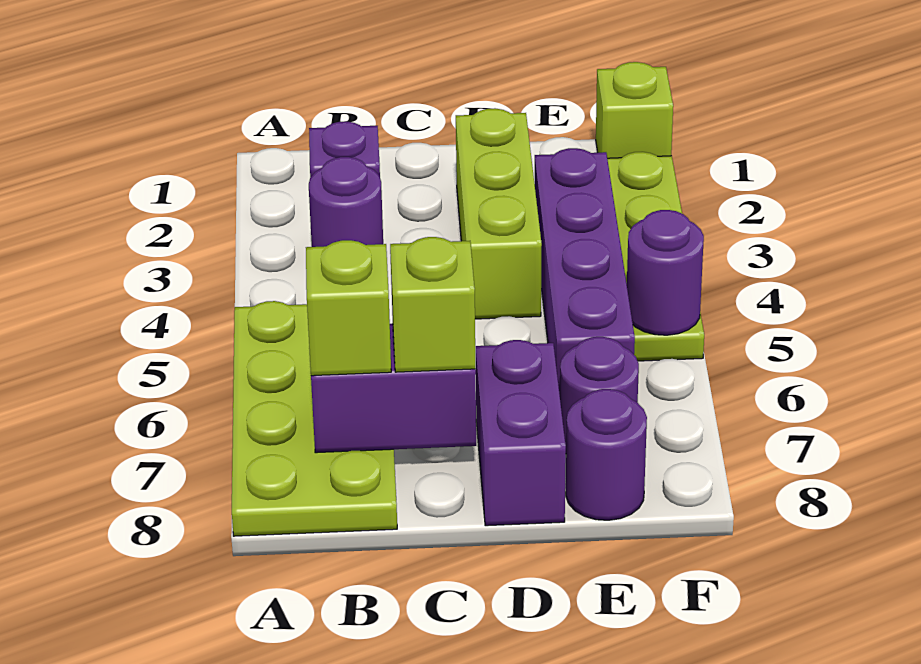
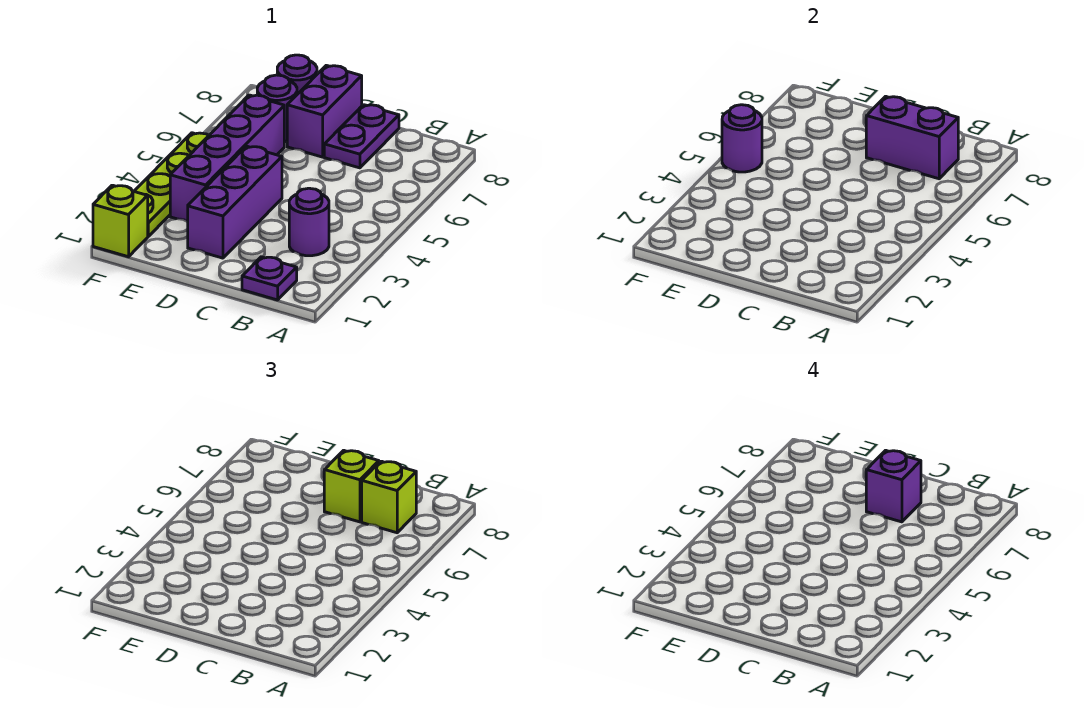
lime 2x4 plate [232,301,397,536] -> none
none -> purple 1x2 plate [324,105,399,168]
none -> purple 1x1 brick [866,450,921,522]
lime 1x3 brick [456,108,542,319] -> purple 1x3 brick [188,146,282,258]

